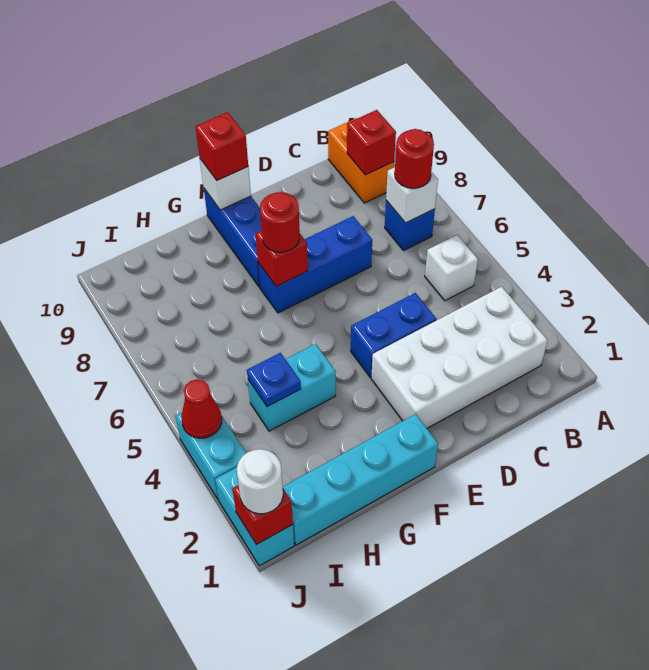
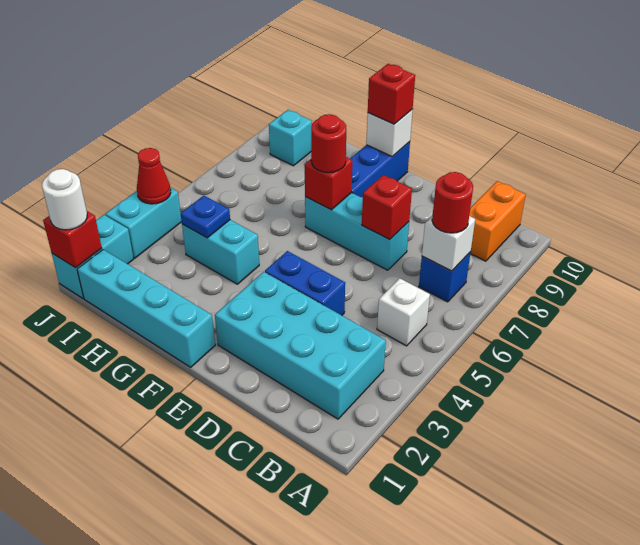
white 2x4 brick [371,287,548,428] -> cyan 2x4 brick [215,272,386,419]
red 1x1 brick [347,110,396,175] -> red 1x1 brick moved to [362,175,412,239]
blue 1x3 brick [258,216,372,313] -> cyan 1x3 brick [305,193,409,270]
none -> cyan 1x1 brick [269,110,312,166]

